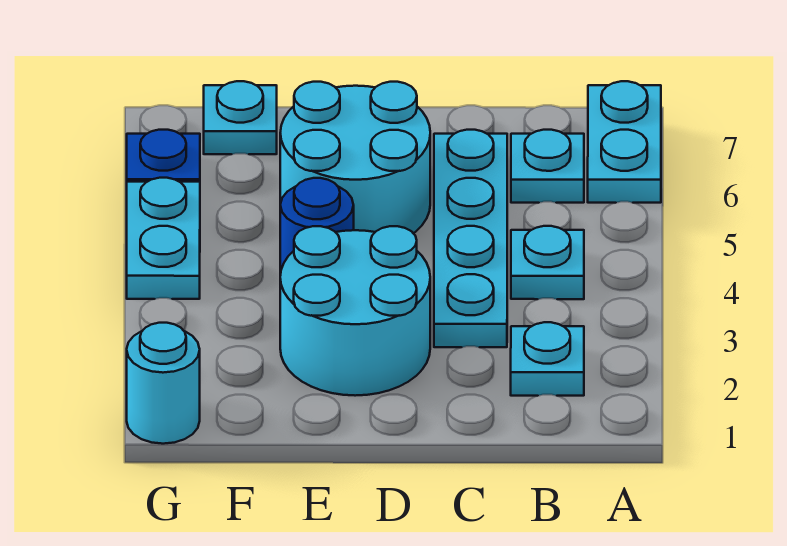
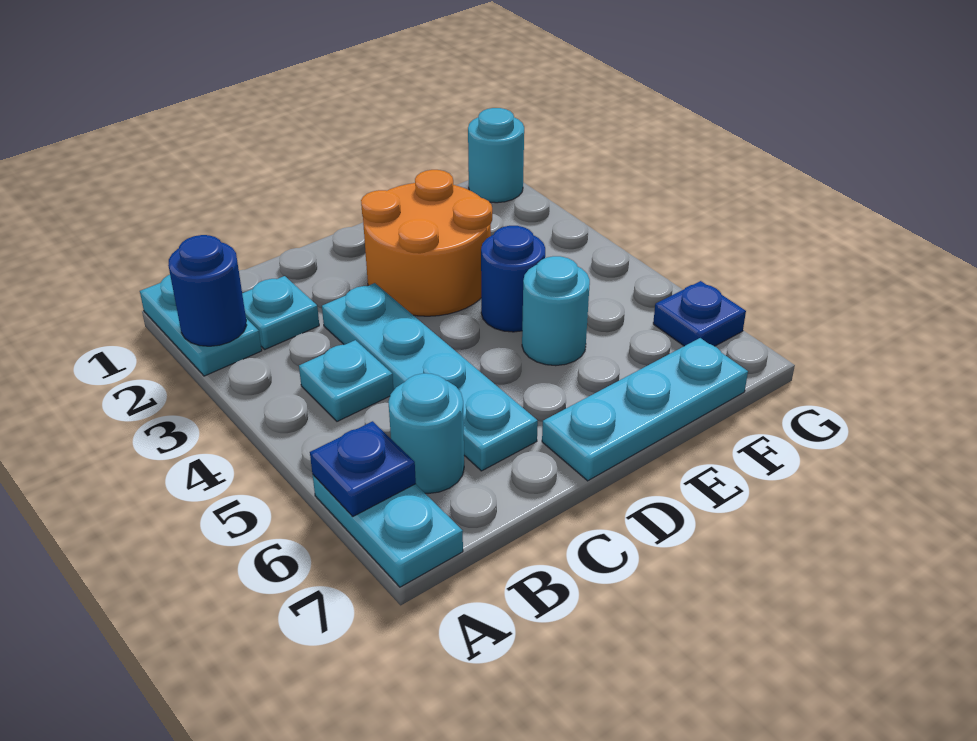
none -> blue 1x1 round brick [168,235,247,346]
none -> blue 1x1 plate [310,421,416,517]
cyan 1x1 plate [511,130,584,203] -> cyan 1x1 round brick [389,373,464,494]
cyan 2x2 round brick [280,226,430,396] -> orange 2x2 round brick [361,170,492,316]
cyan 2x2 round brick [280,82,430,233] -> cyan 1x1 round brick [522,256,590,366]
cyan 1x1 plate [204,81,277,154] -> cyan 1x3 plate [542,338,748,481]
cyan 1x2 plate [127,178,200,299] -> cyan 1x2 plate moved to [140,275,262,376]

